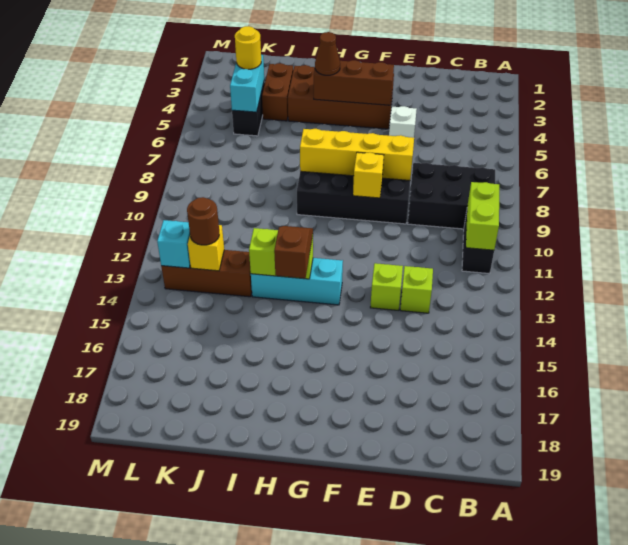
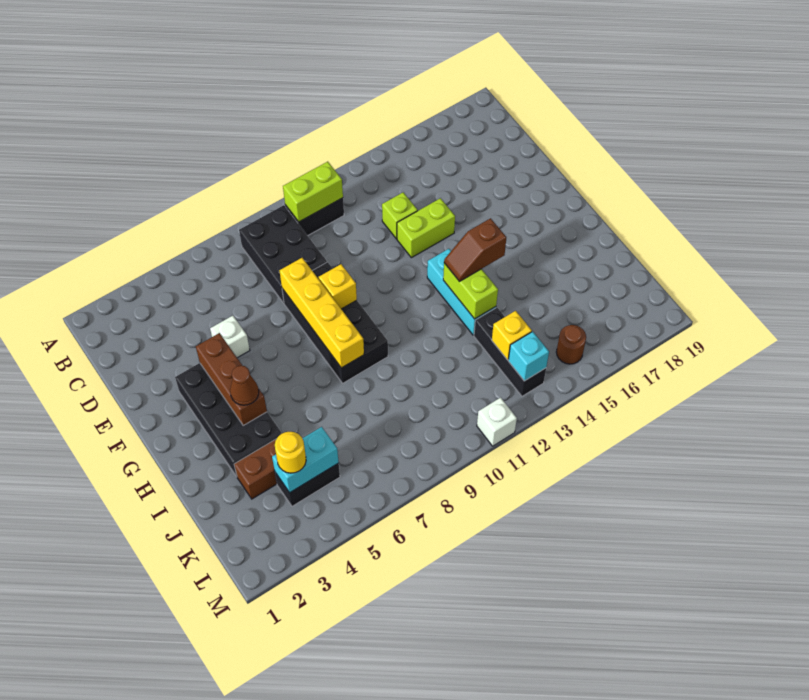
lime 1x1 brick [370,263,403,310] -> lime 1x2 brick [397,198,455,258]
brown 2x4 brick [288,65,394,129] -> black 2x4 brick [175,363,282,477]
brown 1x3 brick [161,250,252,297] -> black 1x3 brick [474,308,546,396]
brown 1x1 round brick [187,197,219,245] -> brown 1x1 round brick moved to [556,325,586,364]
none -> white 1x1 brick [477,398,517,446]

